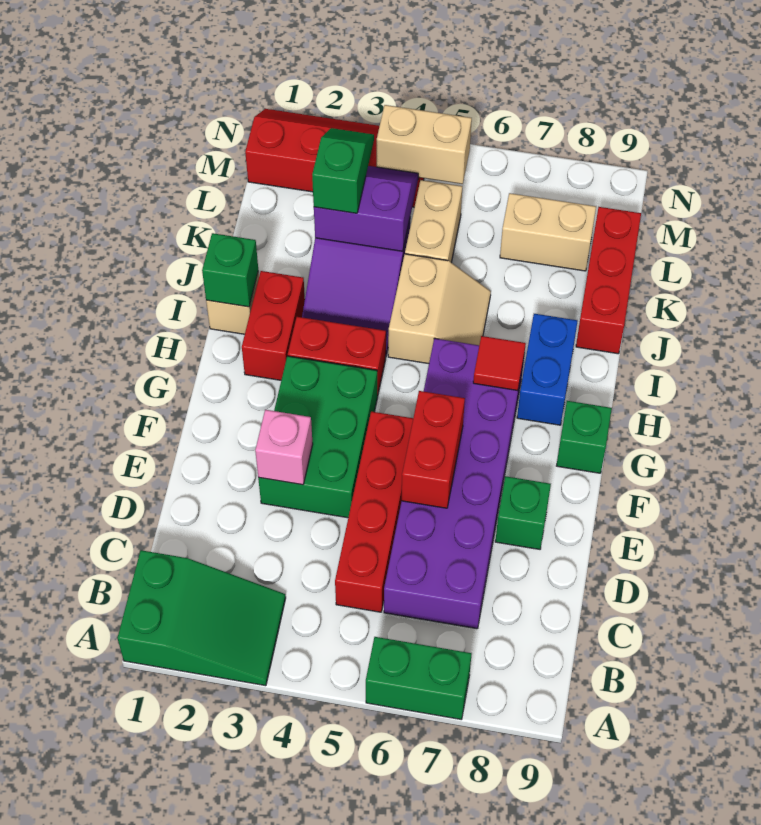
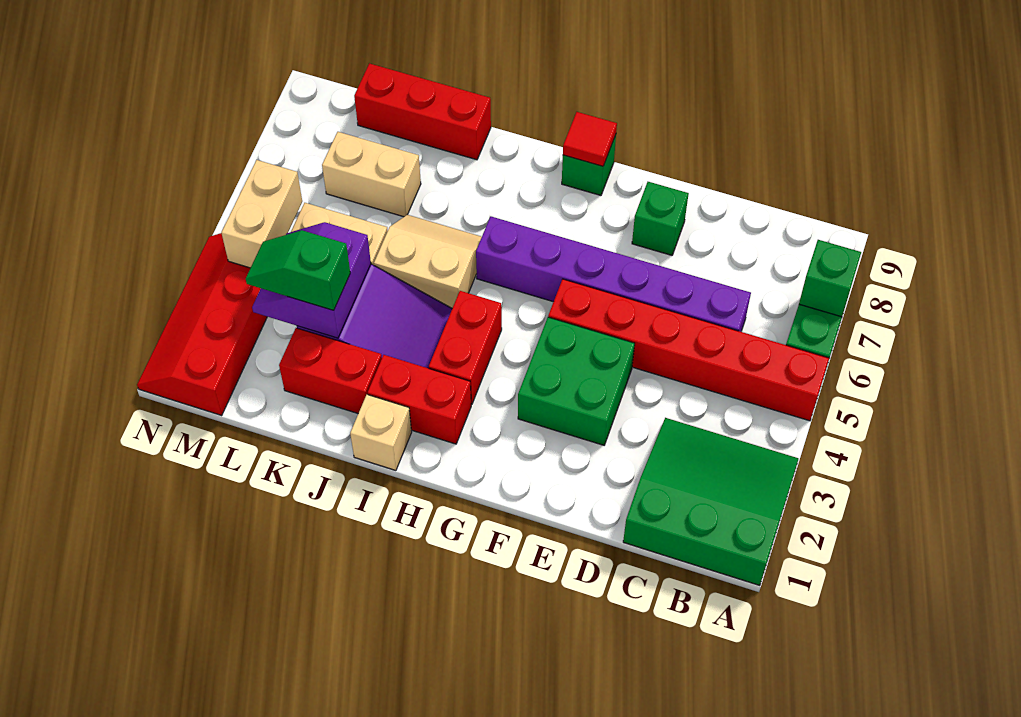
green 2x3 slope [117,550,286,686] -> green 3x3 slope [623,418,798,586]
red 1x4 brick [335,412,413,612] -> red 1x6 brick [548,279,829,421]
purple 2x6 brick [384,338,524,629] -> purple 1x6 brick [476,216,751,332]
green 2x3 brick [258,356,378,518] -> green 2x2 brick [518,317,635,445]
pink 1x1 brick [255,410,313,485] -> none
red 1x2 brick [402,391,465,508] -> red 1x2 brick moved to [279,328,382,413]
red 1x1 tile [473,336,526,391] -> red 1x1 tile moved to [563,112,617,166]
blue 1x2 brick [517,314,577,425] -> none
green 1x1 brick [202,233,258,307] -> green 1x1 brick moved to [799,240,861,317]
tan 1x2 brick [500,193,596,271] -> tan 1x2 brick turned to [322,132,421,217]

